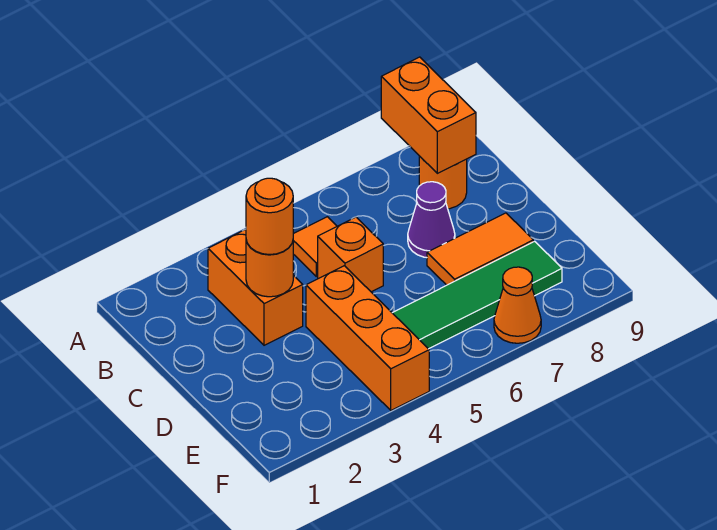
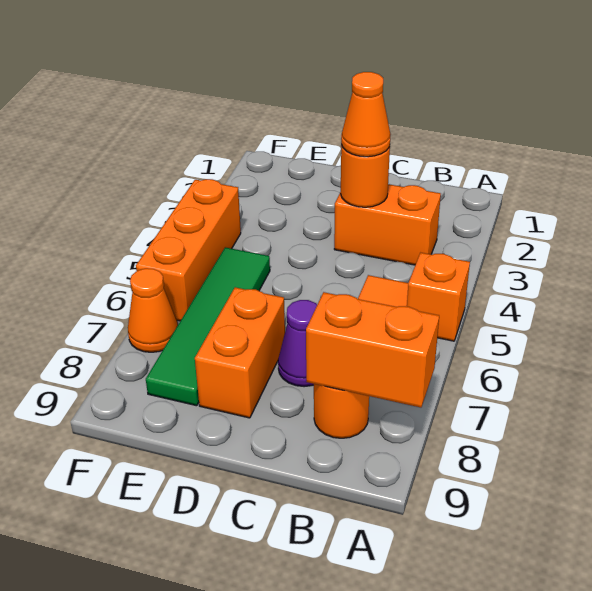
orange 1x1 round brick [246,178,293,255] -> orange 1x1 cone [341,72,390,157]
orange 1x1 brick [318,217,383,292] -> orange 1x1 brick moved to [407,253,470,341]
orange 1x3 brick [306,266,429,410] -> orange 1x3 brick turned to [136,179,241,321]
orange 1x2 tile [427,213,533,285] -> orange 1x2 brick [195,287,285,418]

